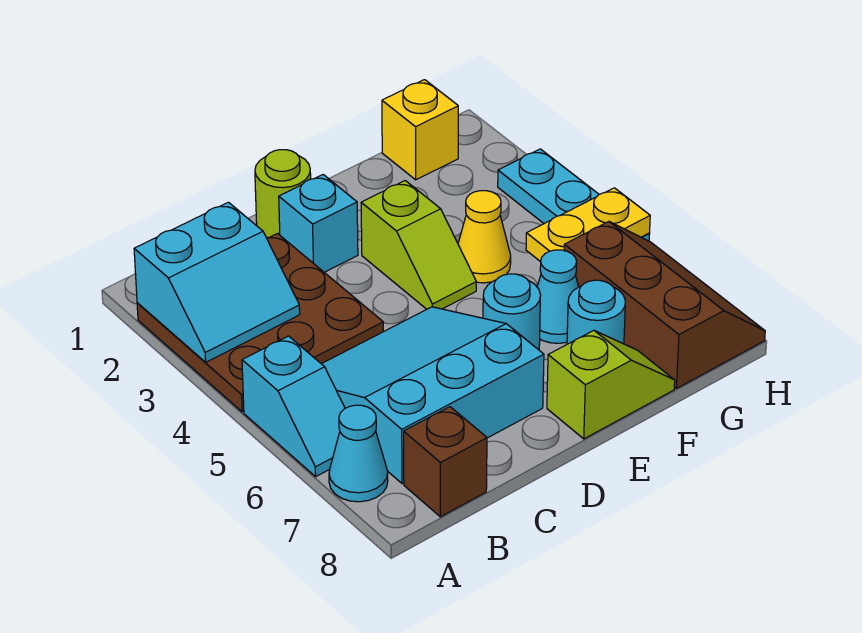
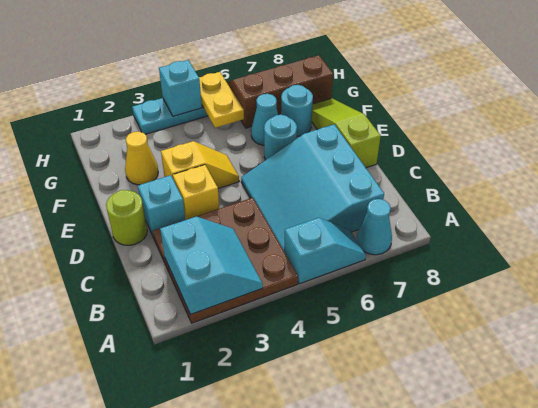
brown 1x1 brick [404,407,487,517] -> none
lime 1x2 slope [361,181,476,309] -> yellow 1x2 slope [161,141,239,188]
lime 1x2 slope [547,330,675,439] -> lime 1x3 slope [312,98,381,168]
yellow 1x1 cone [458,191,511,283] -> yellow 1x1 cone moved to [125,132,158,185]
yellow 1x1 brick [382,80,458,180] -> yellow 1x1 brick moved to [173,165,219,220]
none -> cyan 1x1 brick [159,60,202,116]

